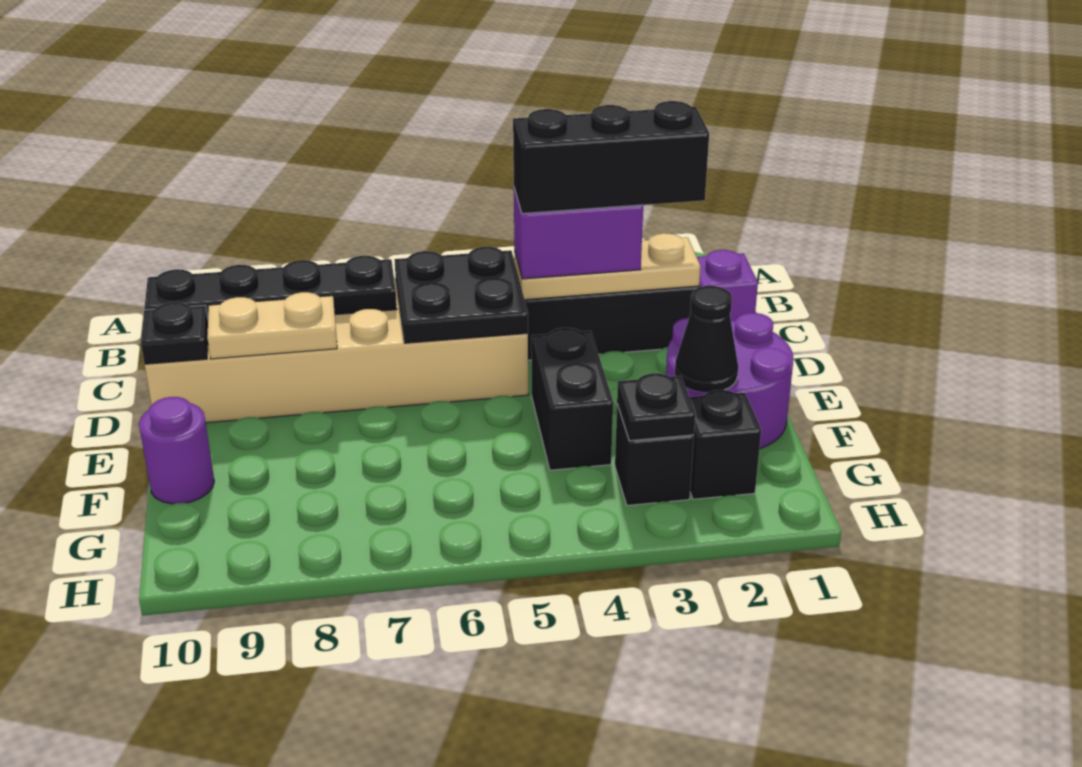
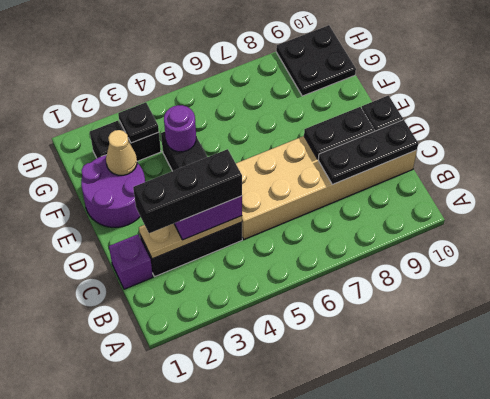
black 2x2 plate [394,247,528,343] -> black 2x2 plate moved to [276,25,356,96]
black 1x4 plate [144,256,397,318] -> black 1x3 plate [318,120,418,185]
tan 1x2 plate [207,292,337,359] -> black 1x2 plate [304,107,374,159]
black 1x1 cone [675,286,738,392] -> tan 1x1 cone [106,130,137,175]
purple 1x1 round brick [139,397,214,504] -> purple 1x1 round brick moved to [164,105,196,152]

